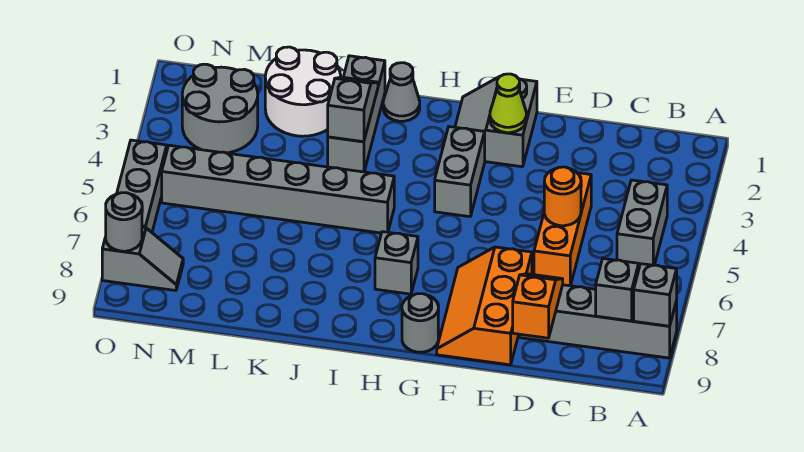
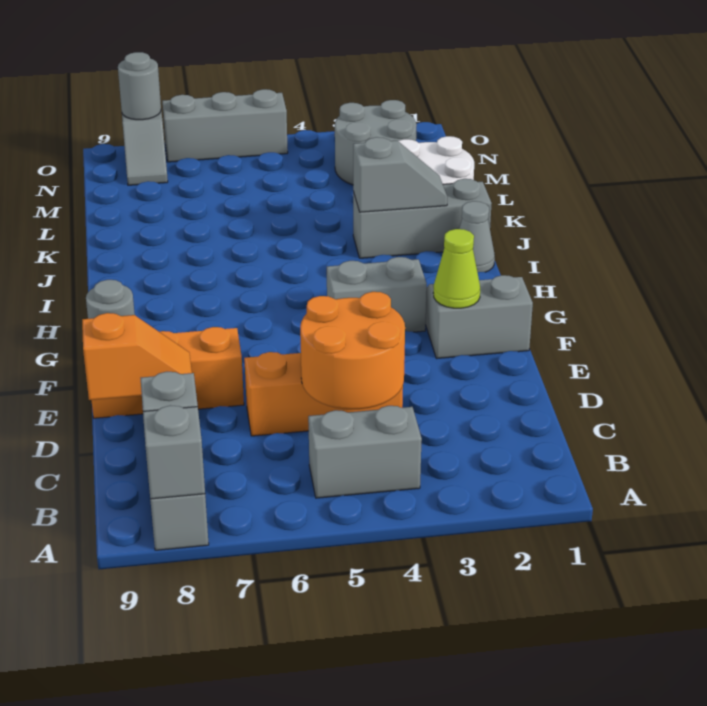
orange 1x1 round brick [544,167,581,226] -> orange 2x2 round brick [300,292,405,409]
grey 1x1 brick [375,232,418,294] -> none
grey 1x6 brick [162,145,394,233] -> none

